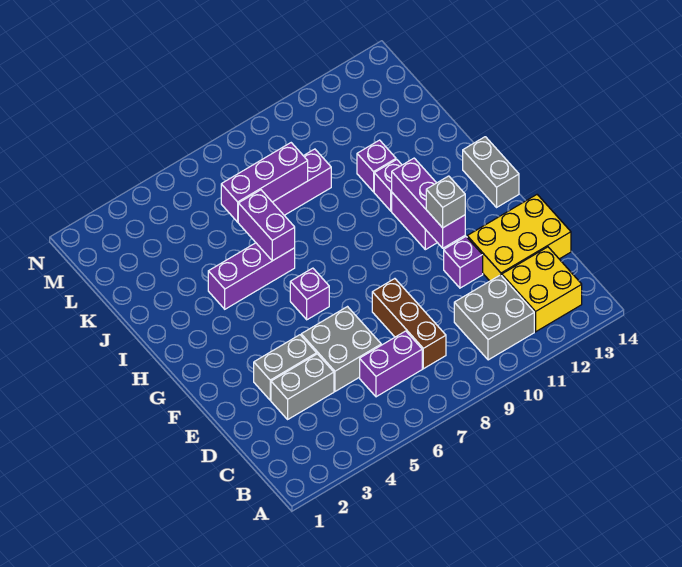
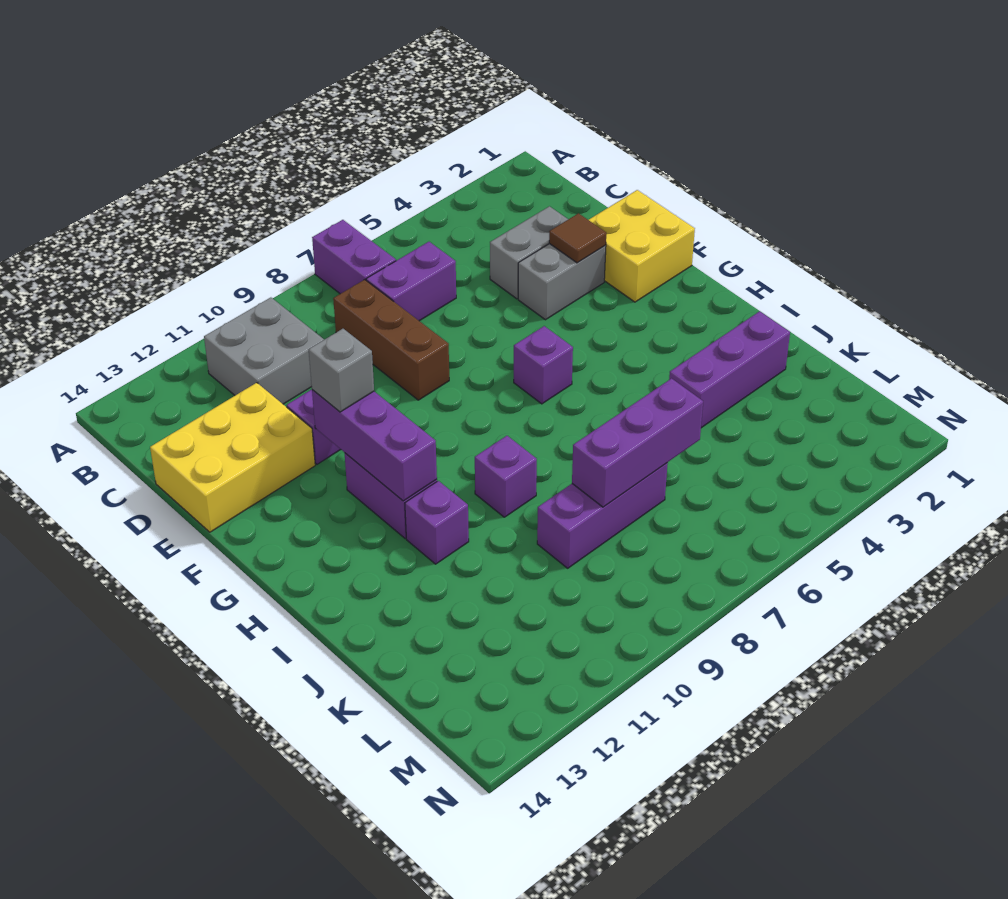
yellow 2x2 brick [502,247,582,332] -> yellow 2x2 brick moved to [589,190,695,302]
grey 2x2 brick [301,307,381,391] -> none
none -> brown 1x1 tile [549,213,606,263]
grey 1x2 brick [463,137,519,207] -> none
purple 1x3 brick [208,243,295,309] -> purple 1x3 brick moved to [669,311,790,428]
purple 1x2 brick [238,190,295,261] -> purple 1x2 brick moved to [312,220,396,294]
purple 1x1 brick [357,140,396,192] -> purple 1x1 brick moved to [475,436,537,517]

